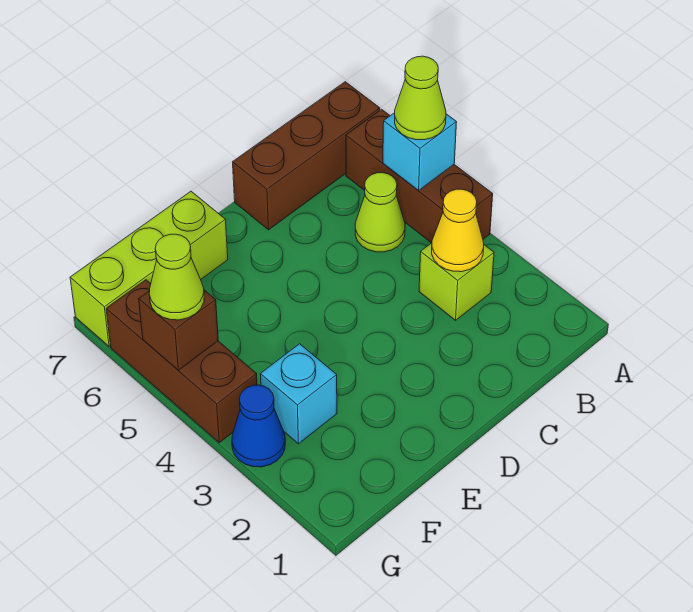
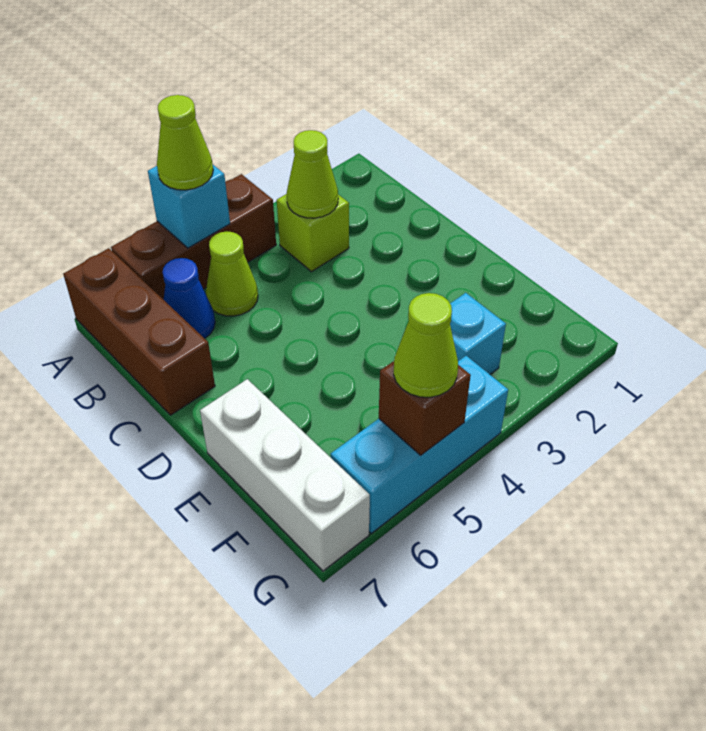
yellow 1x1 cone [432,189,484,272] -> lime 1x1 cone [287,130,338,218]
lime 1x3 brick [70,192,228,346] -> white 1x3 brick [200,379,370,571]
blue 1x1 cone [232,385,285,467] -> blue 1x1 cone moved to [163,258,215,339]
brown 1x3 brick [106,280,257,443] -> cyan 1x3 brick [331,356,508,534]

